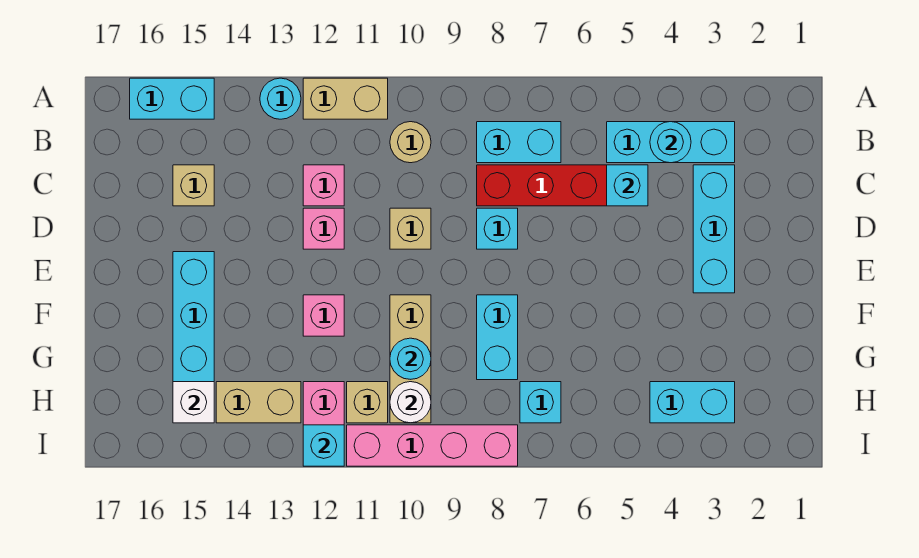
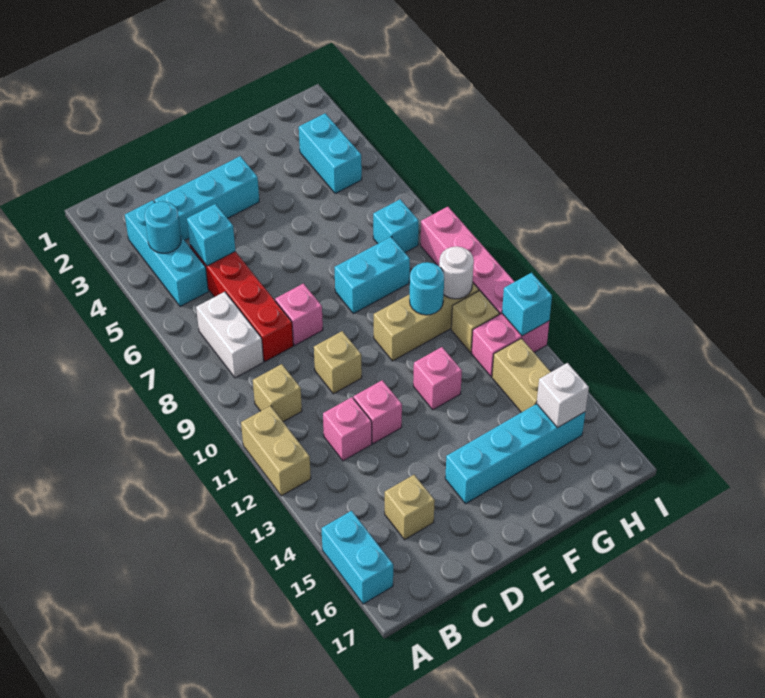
cyan 1x1 round brick [260,78,301,119] -> none
cyan 1x2 brick [477,122,561,163] -> white 1x2 brick [196,292,264,378]
tan 1x1 round brick [390,122,431,163] -> tan 1x1 brick [253,364,302,422]
cyan 1x1 brick [477,208,518,249] -> pink 1x1 brick [275,284,323,345]

